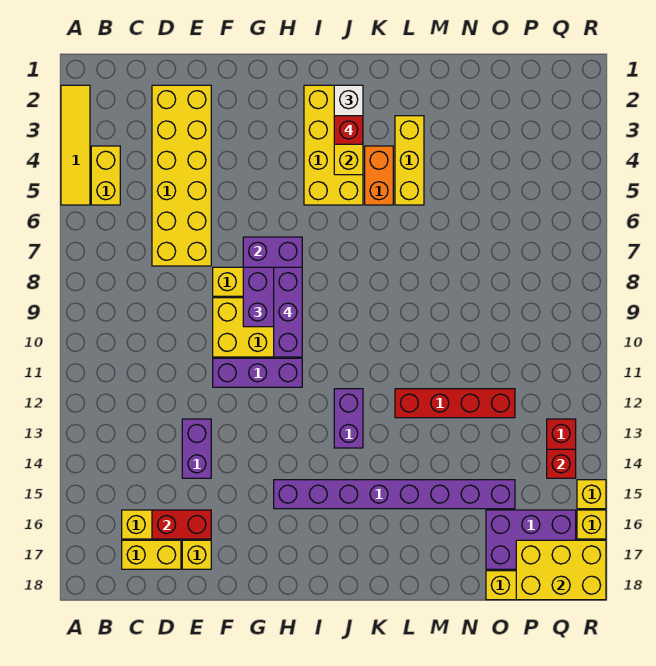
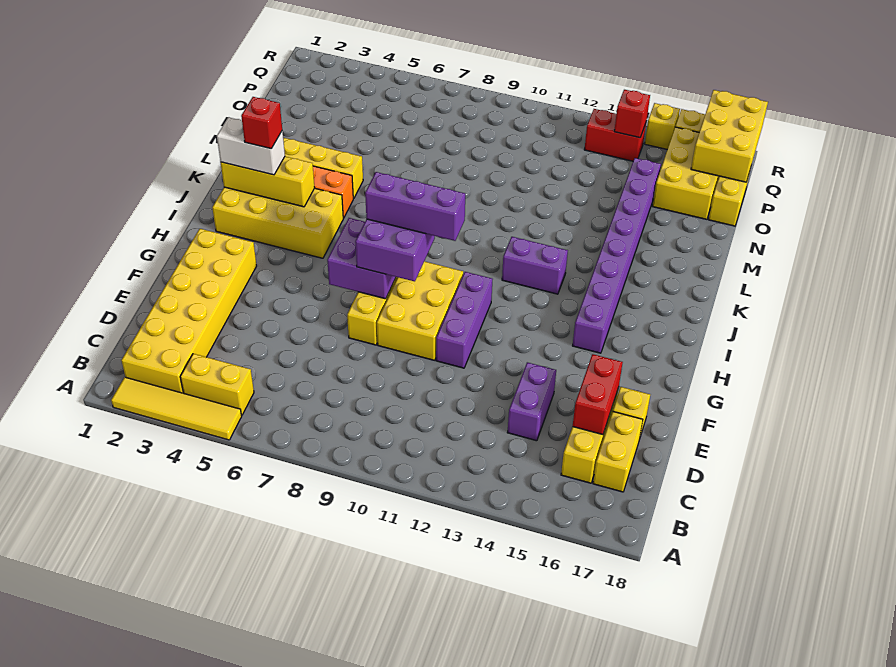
yellow 2x6 brick [152,85,211,266] -> yellow 2x6 brick turned to [121,229,257,393]
purple 1x2 brick [182,419,211,478] -> purple 1x2 brick turned to [507,362,556,441]
red 1x4 brick [395,389,515,418] -> none
purple 2x3 brick [486,510,576,569] -> yellow 2x3 brick [653,127,719,219]

